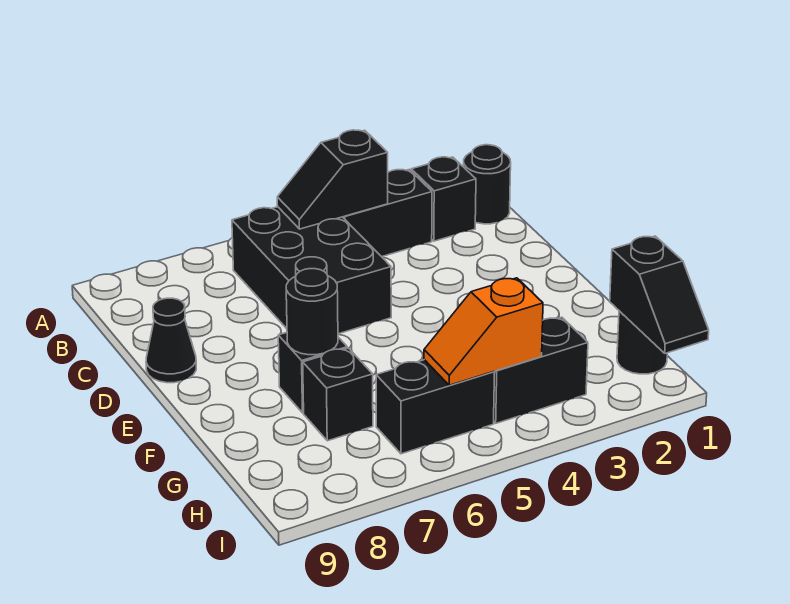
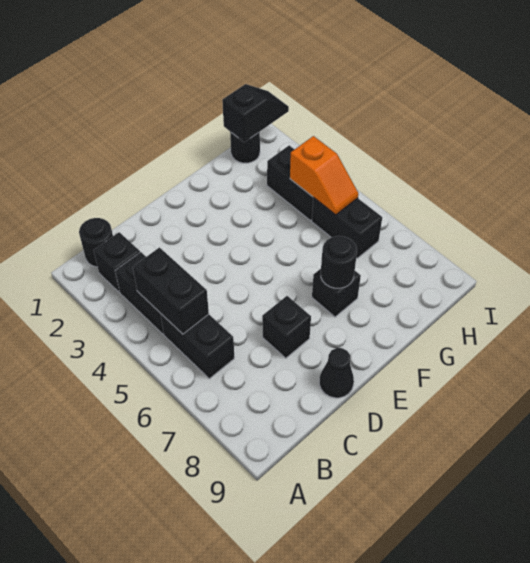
black 1x2 slope [277,130,388,229] -> black 1x2 brick [133,248,209,334]
black 2x3 brick [232,207,391,334] -> black 1x2 brick [160,313,234,379]
black 1x1 brick [303,348,373,441] -> black 1x1 brick moved to [262,296,311,358]

